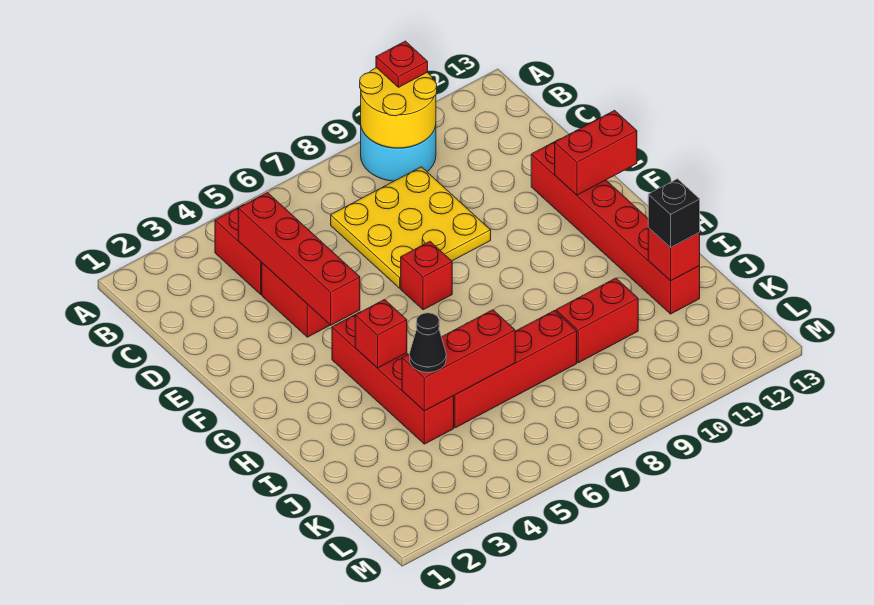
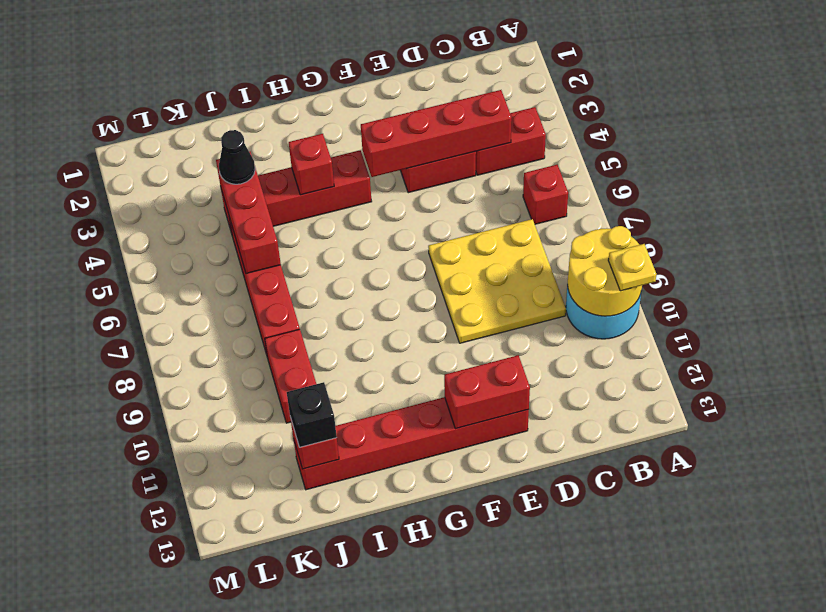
red 1x1 plate [376,41,428,87] -> yellow 1x1 plate [608,244,657,291]
red 1x1 brick [401,242,452,310] -> red 1x1 brick moved to [523,165,568,224]
red 1x2 brick [555,110,637,195] -> red 1x2 brick turned to [444,355,530,429]

